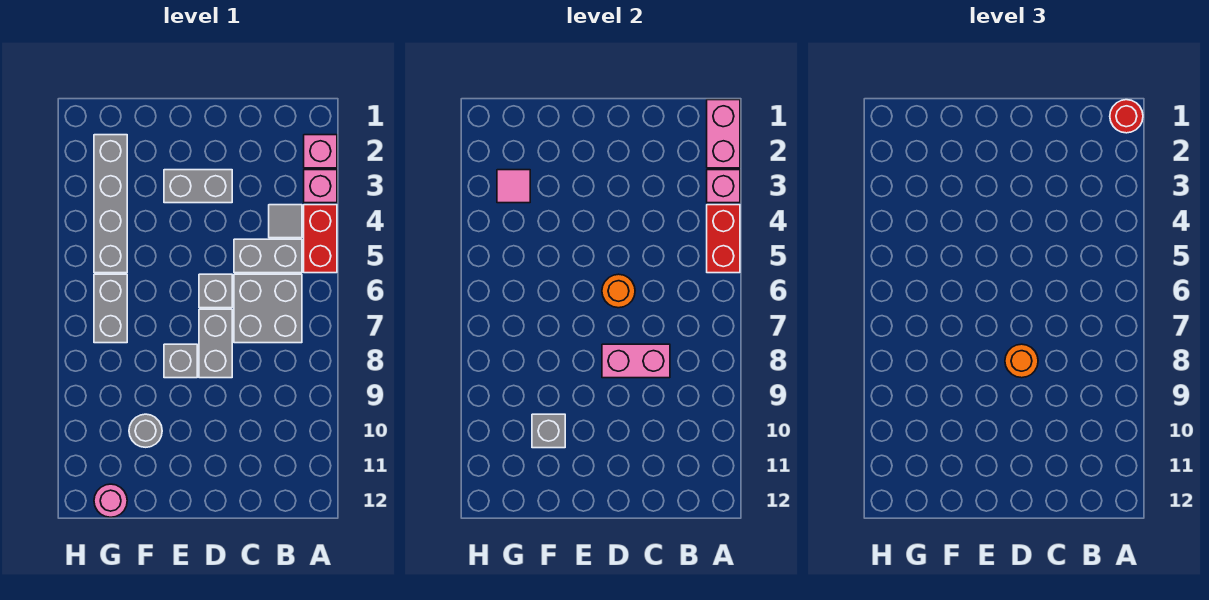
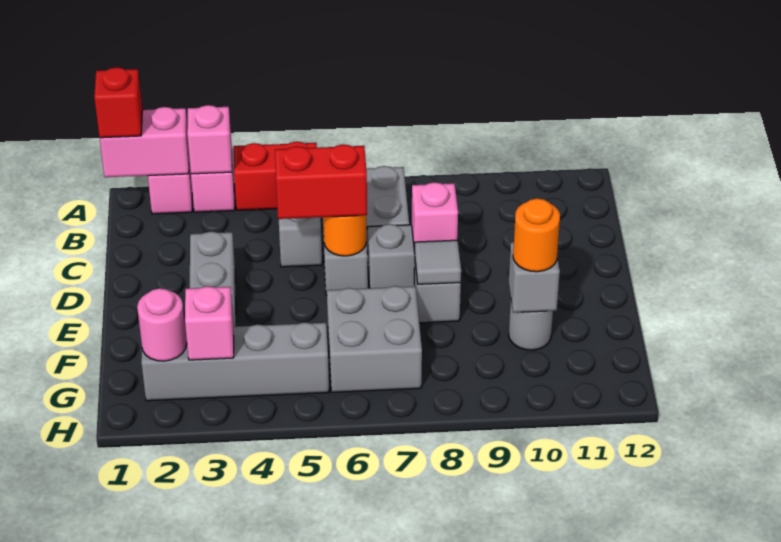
red 1x1 round brick [1110,100,1143,133] -> red 1x1 brick [94,67,142,138]
red 1x2 brick [707,205,740,273] -> red 1x2 brick moved to [275,144,367,219]
grey 1x1 tile [269,205,302,238] -> grey 1x1 tile moved to [414,240,461,284]
pink 1x2 brick [602,344,670,378] -> pink 1x1 brick [412,182,458,252]
orange 1x1 round brick [1005,344,1038,378] -> orange 1x1 round brick moved to [513,198,560,272]
pink 1x1 tile [497,170,530,203] -> pink 1x1 brick [185,286,234,360]
grey 1x2 brick [94,274,127,343] -> grey 2x2 brick [327,286,422,392]
pink 1x1 round brick [94,484,127,517] -> pink 1x1 round brick moved to [137,288,187,361]

